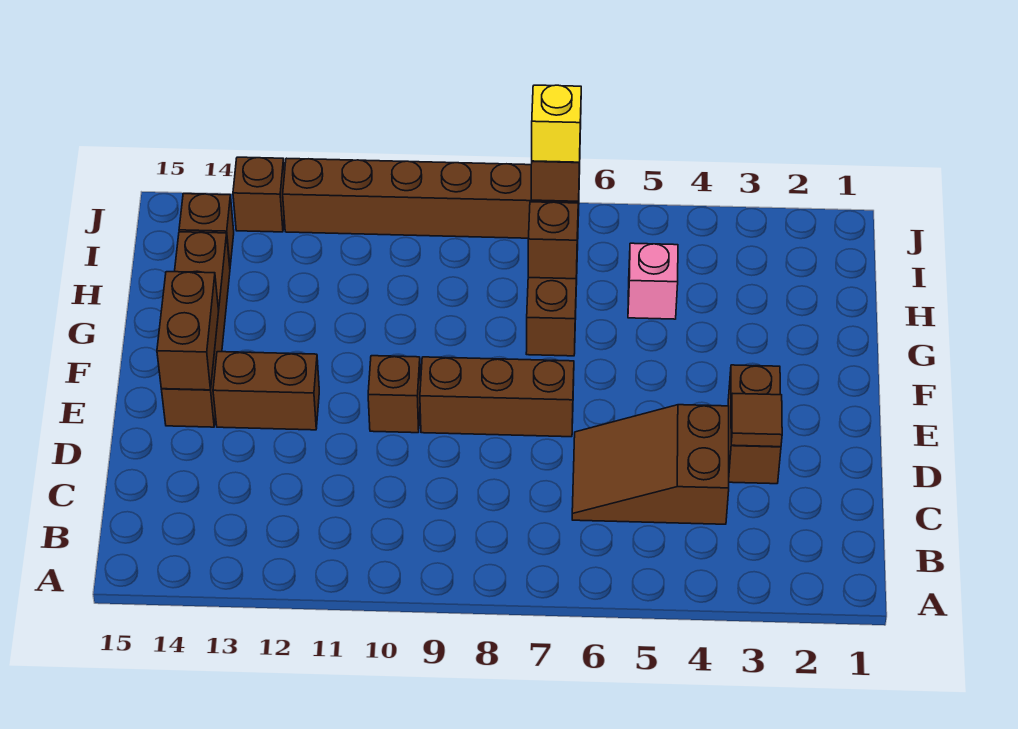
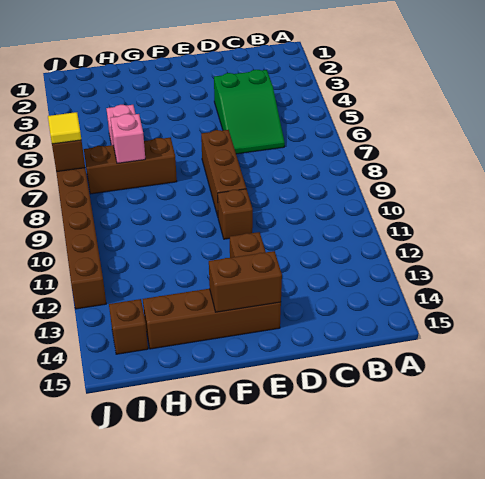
brown 2x3 slope [572,405,729,524] -> green 2x3 slope [214,70,285,154]
brown 1x2 brick [728,365,781,484] -> none
brown 1x1 tile [731,393,782,447] -> none
brown 1x1 brick [528,202,578,279] -> pink 1x1 brick [111,114,145,163]
yellow 1x1 brick [532,85,581,162] -> yellow 1x1 tile [48,112,81,144]
brown 1x1 brick [233,157,285,232] -> none

